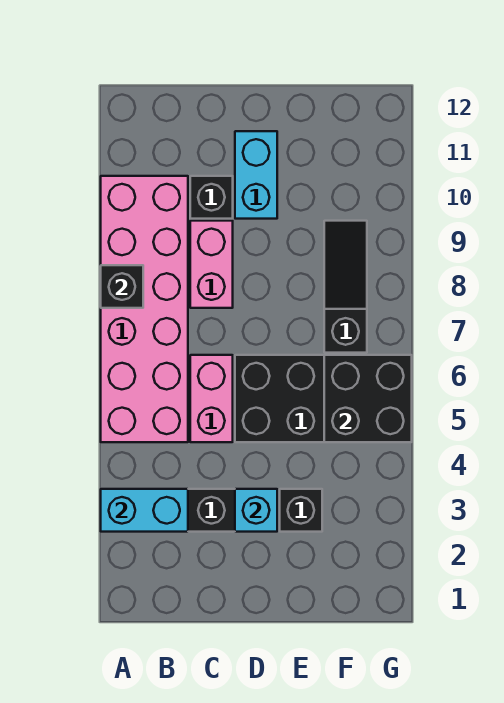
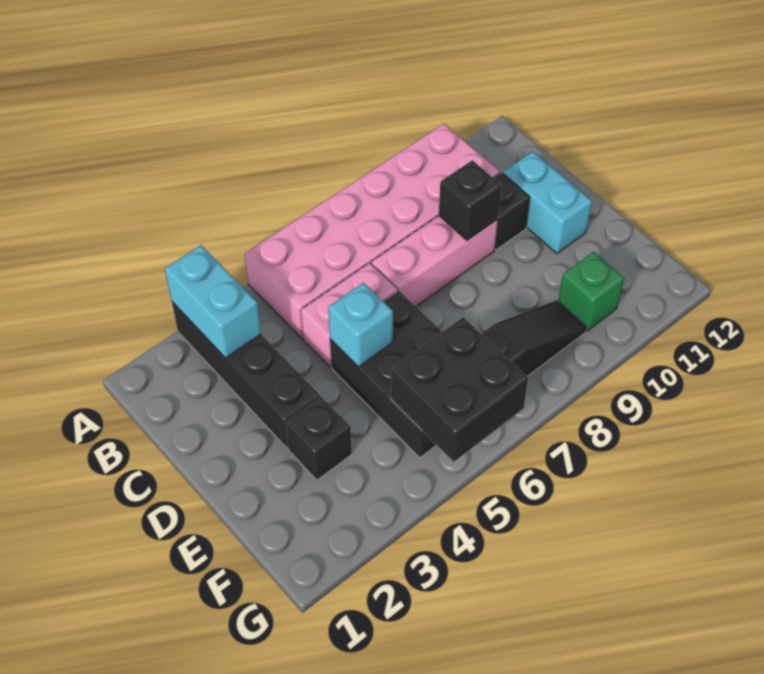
black 1x1 brick [101,265,143,308] -> black 1x1 brick moved to [439,160,501,240]
pink 1x2 brick [190,221,233,308] -> pink 1x3 brick [371,216,498,306]
cyan 1x1 brick [235,489,277,532] -> cyan 1x1 brick moved to [328,283,393,367]
cyan 1x2 brick [235,131,277,219] -> cyan 1x2 brick turned to [503,152,592,253]
none -> green 1x1 brick [558,252,624,331]

